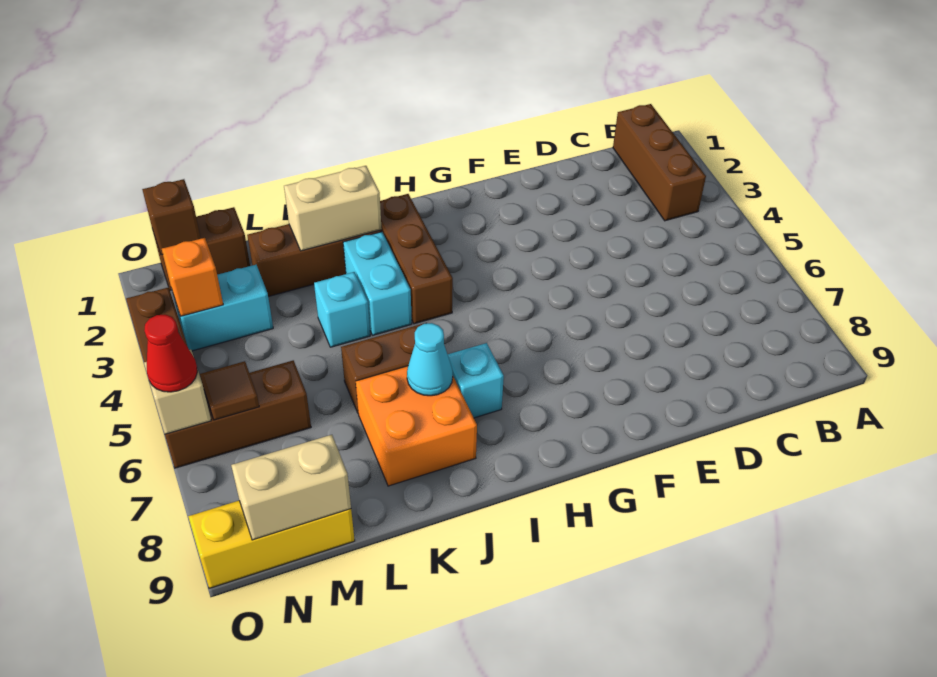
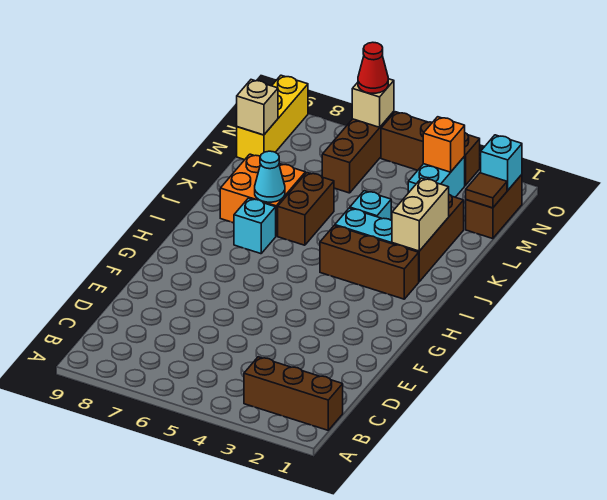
tan 1x2 brick [231,435,351,540] -> tan 1x1 brick [237,80,278,135]
brown 1x1 brick [142,179,201,255] -> cyan 1x1 brick [481,135,522,190]
brown 1x1 tile [200,361,259,420] -> brown 1x1 tile moved to [466,173,507,208]

